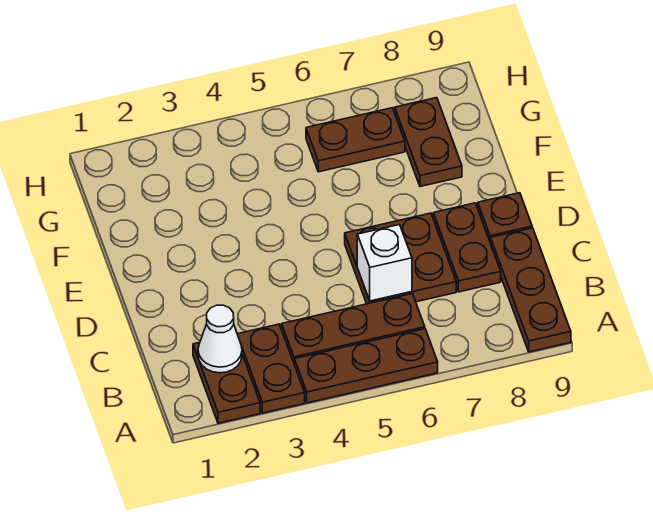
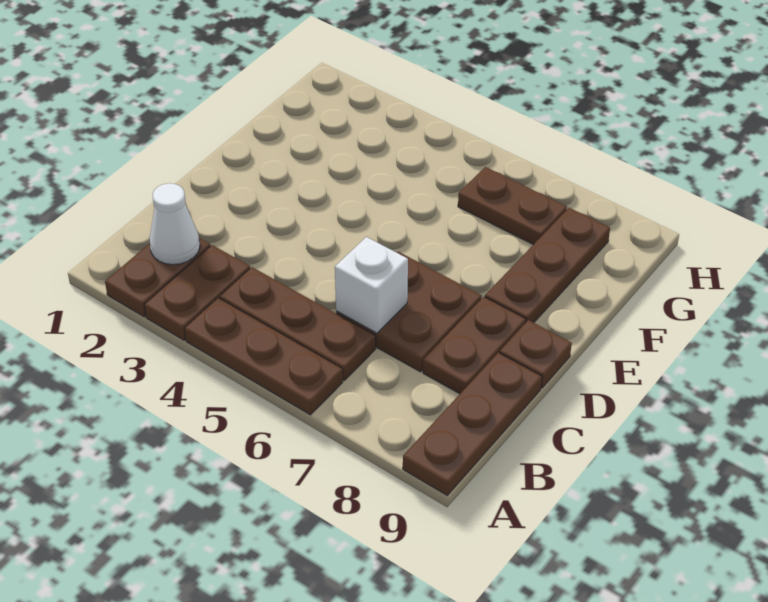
brown 1x2 plate [395,98,462,187] -> brown 1x3 plate [485,208,610,323]

